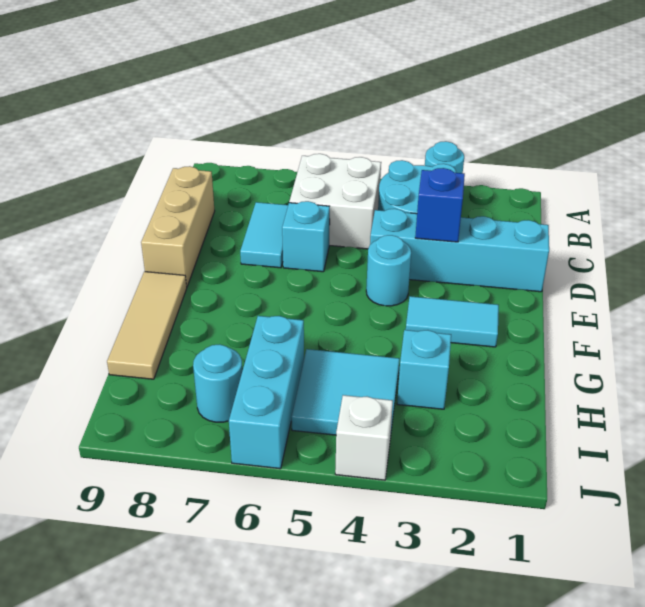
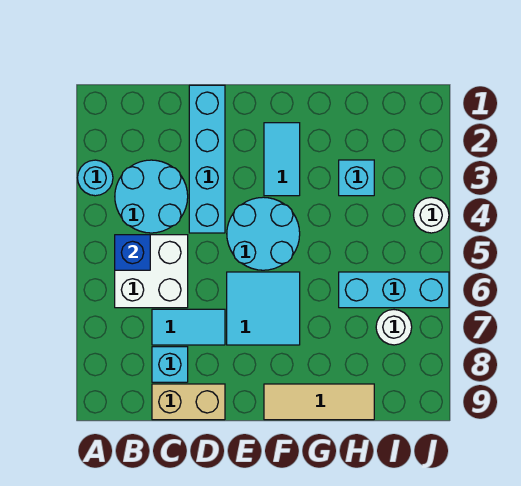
tan 1x3 brick [141,166,215,286] -> tan 1x2 brick [152,384,225,420]
blue 1x1 brick [415,168,465,242] -> blue 1x1 brick moved to [115,235,150,270]
cyan 1x1 brick [282,201,330,272] -> cyan 1x1 brick moved to [152,347,188,382]
cyan 1x1 round brick [366,235,411,306] -> cyan 2x2 round brick [227,197,300,270]
cyan 2x2 tile [291,349,400,438] -> cyan 2x2 tile moved to [227,272,300,345]
cyan 1x1 round brick [193,344,242,422] -> white 1x1 round brick [376,310,412,345]
white 1x1 brick [335,395,393,480] -> white 1x1 round brick [414,197,449,233]

